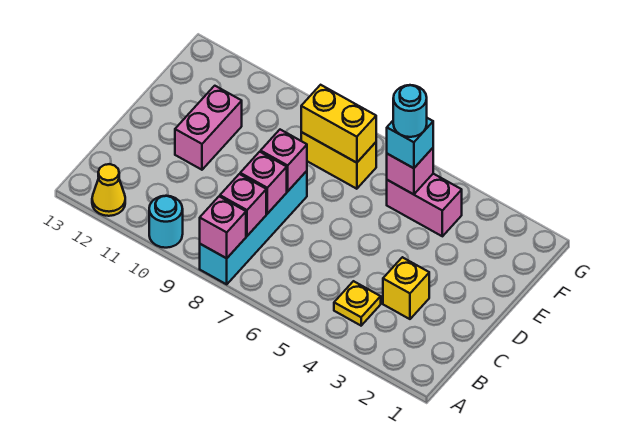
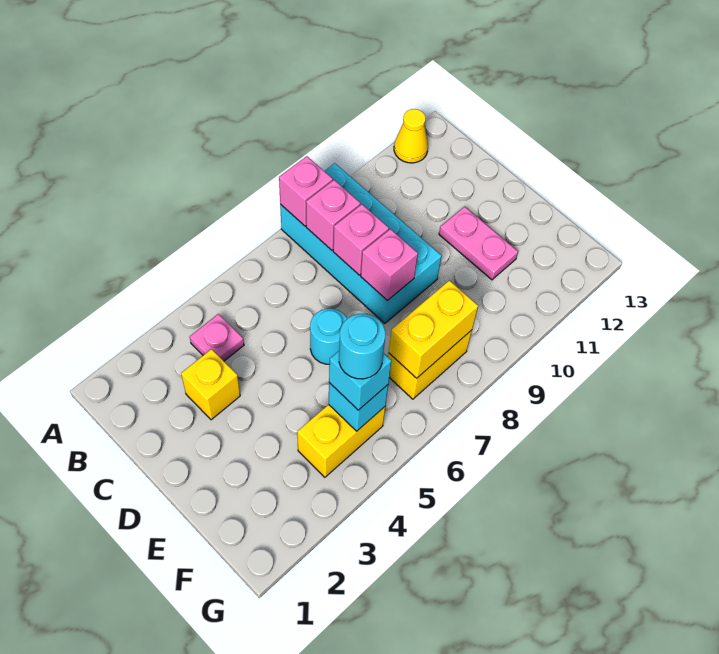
cyan 1x4 brick [200,171,307,284] -> cyan 2x4 brick [280,163,442,324]
cyan 1x1 round brick [149,196,183,248] -> cyan 1x1 round brick moved to [310,309,347,364]
yellow 1x1 plate [334,281,381,326] -> pink 1x1 plate [190,314,244,361]
pink 1x2 brick [175,86,242,170] -> pink 1x2 plate [439,207,518,280]
pink 1x2 brick [387,174,462,236] -> yellow 1x2 brick [297,405,385,477]
pink 1x1 brick [387,148,433,194] -> cyan 1x1 brick [329,383,388,431]

